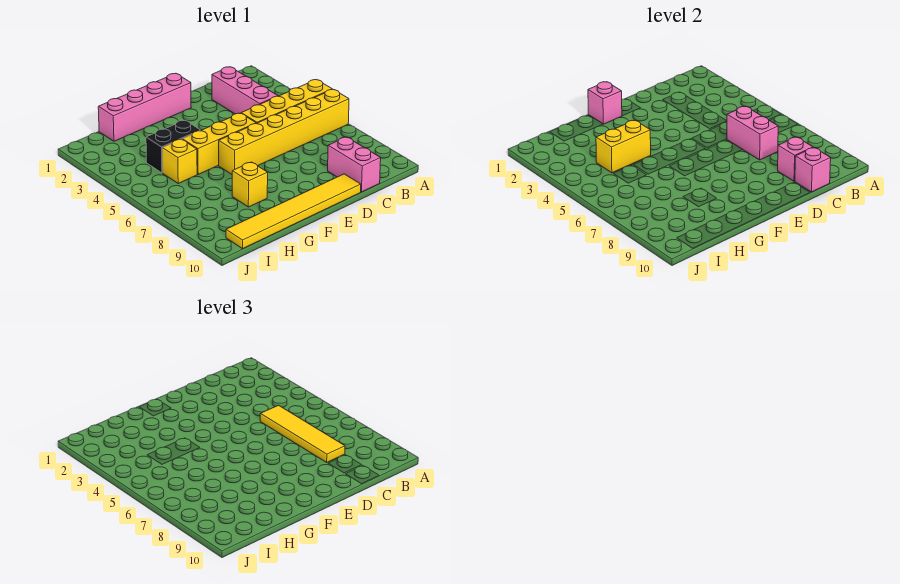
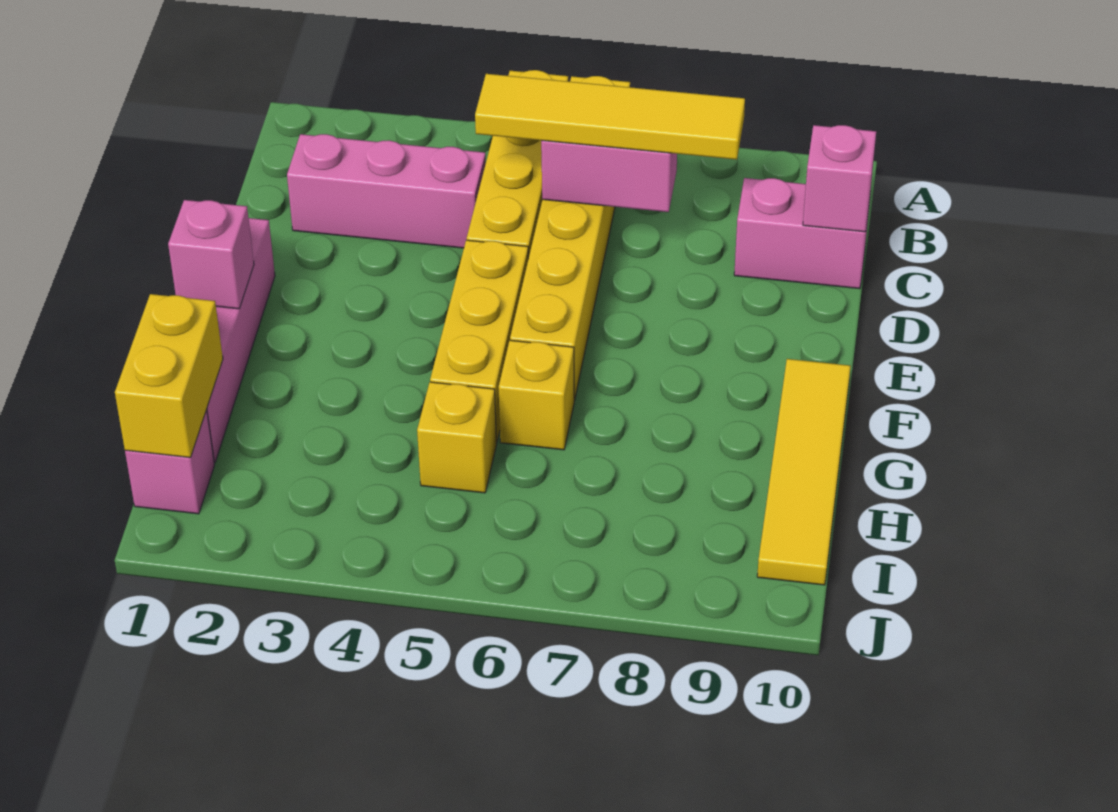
pink 1x1 brick [778,137,813,181] -> pink 1x1 brick moved to [125,410,214,514]
yellow 1x6 tile [226,174,361,249] -> yellow 1x4 tile [757,359,851,585]
black 1x2 brick [146,120,200,173] -> none
yellow 1x2 brick [596,120,651,173] -> yellow 1x2 brick moved to [115,294,223,458]
yellow 1x1 brick [232,162,268,207] -> yellow 1x1 brick moved to [499,340,574,450]

